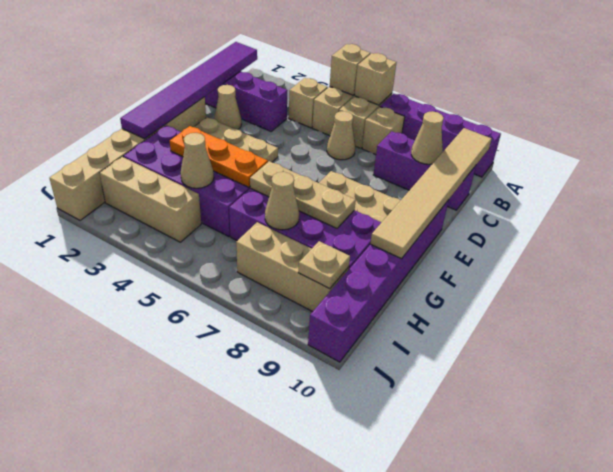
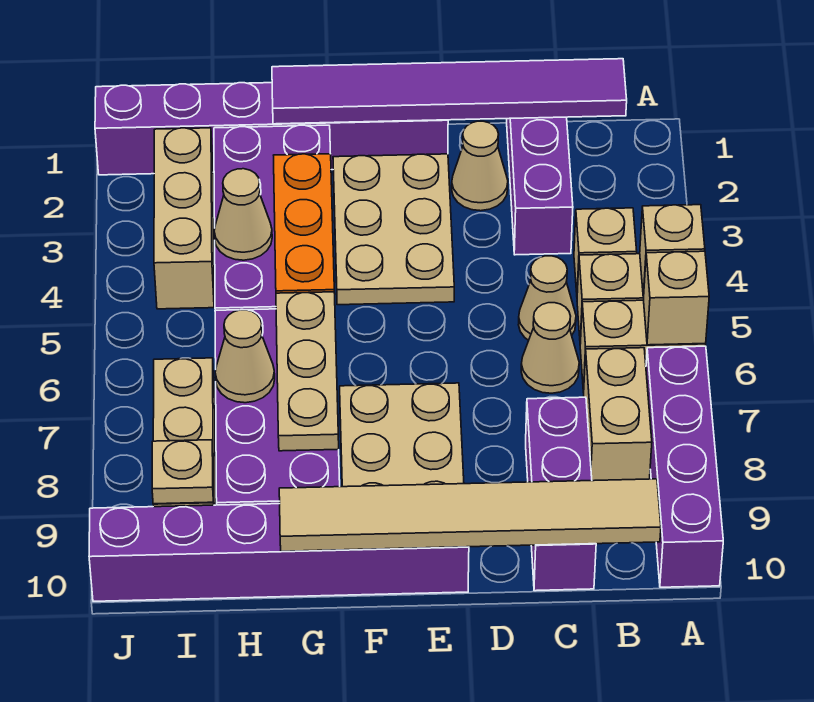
tan 1x1 brick [362,107,404,155] -> tan 1x2 brick [583,348,652,481]
tan 1x1 cone [411,111,444,164] -> tan 1x1 cone moved to [518,256,576,340]
tan 1x6 brick [50,97,206,221] -> purple 1x6 brick [95,83,448,175]

